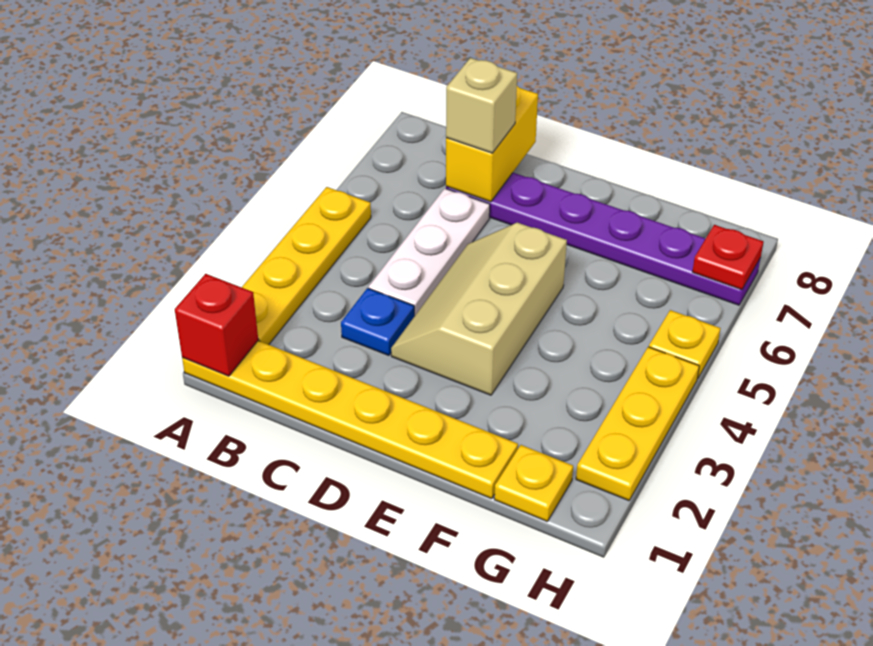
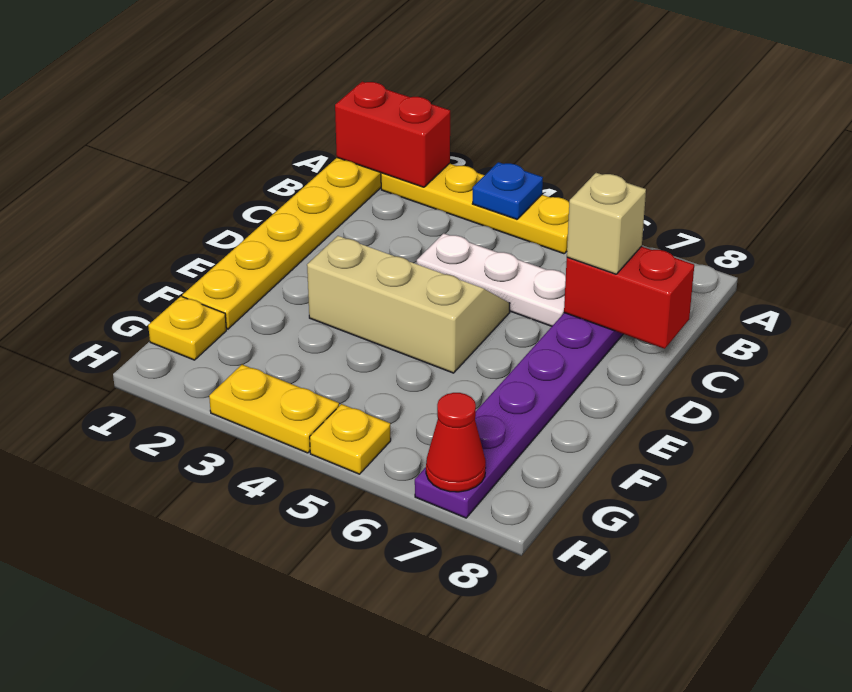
red 1x1 brick [175,274,258,376] -> red 1x2 brick [335,82,450,187]
blue 1x1 plate [341,288,414,356] -> blue 1x1 plate moved to [472,162,543,219]
yellow 1x2 brick [446,86,538,202] -> red 1x2 brick [564,246,694,349]
yellow 1x3 plate [576,347,699,501] -> yellow 1x2 plate [209,365,339,453]
red 1x1 plate [692,225,763,290] -> red 1x1 cone [426,393,486,492]

